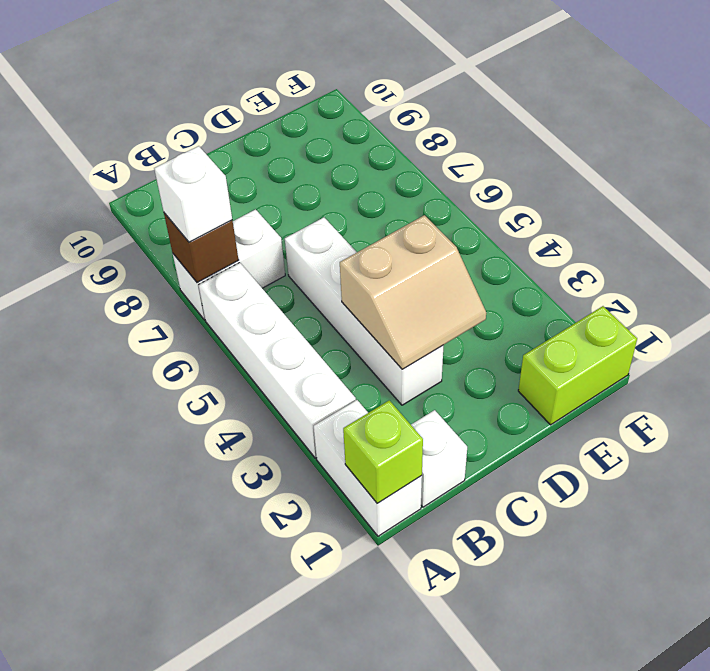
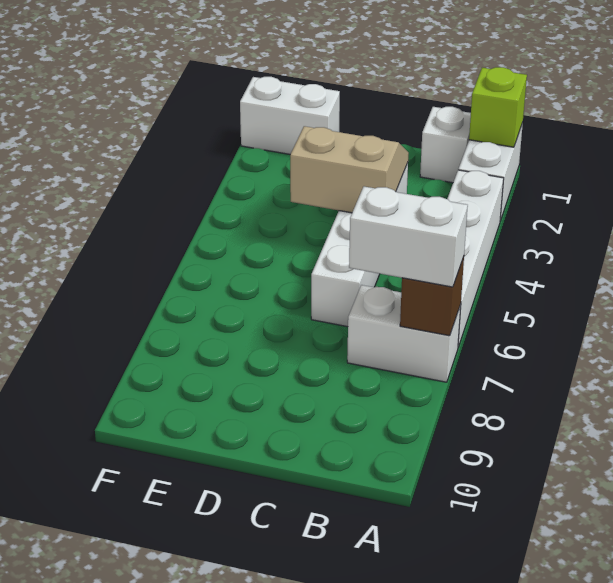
white 1x1 brick [154,146,232,242] -> white 1x2 brick [349,186,468,287]
lime 1x2 brick [518,306,637,425] -> white 1x2 brick [240,77,340,154]

